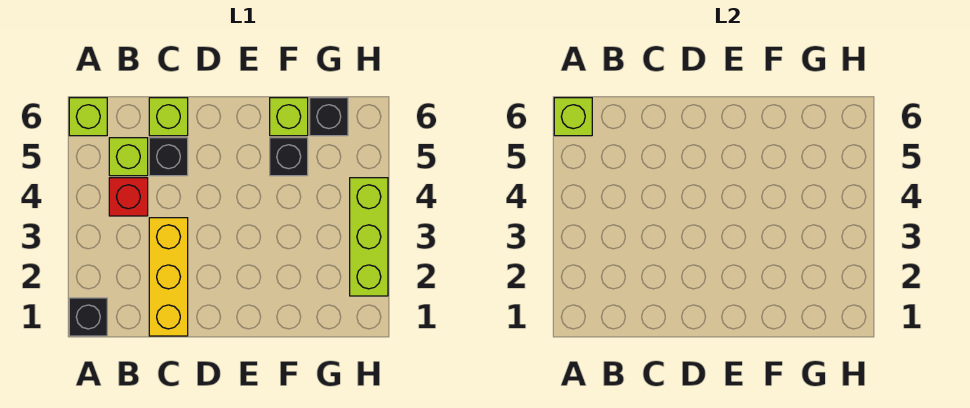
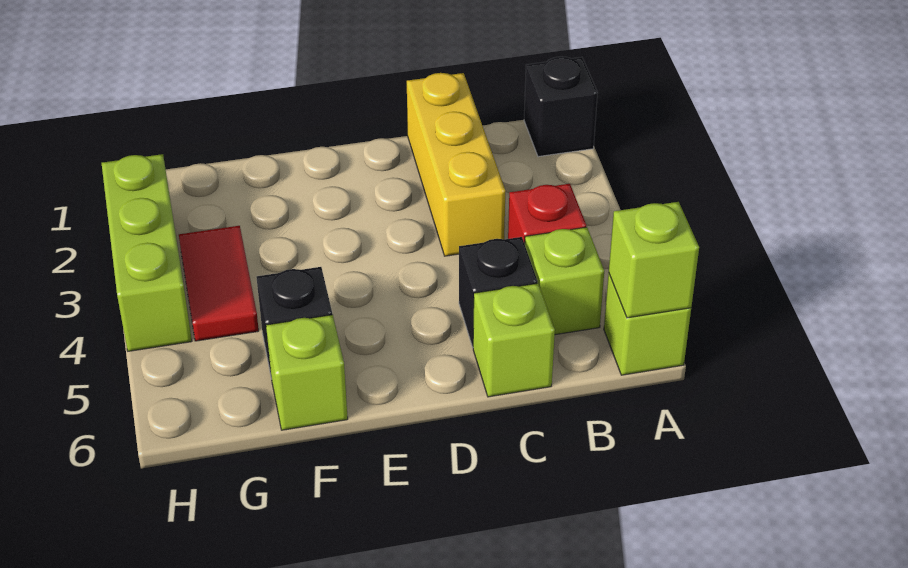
none -> red 1x2 tile [179,226,259,341]
black 1x1 brick [310,98,348,136] -> none

